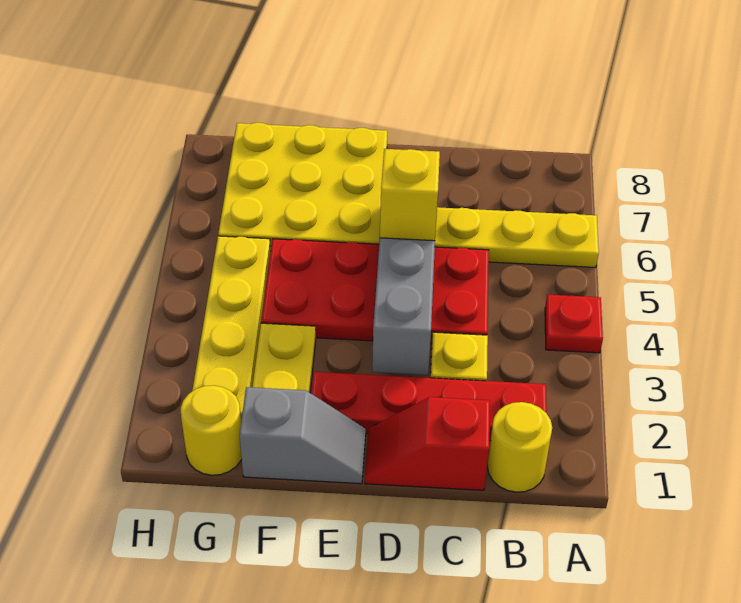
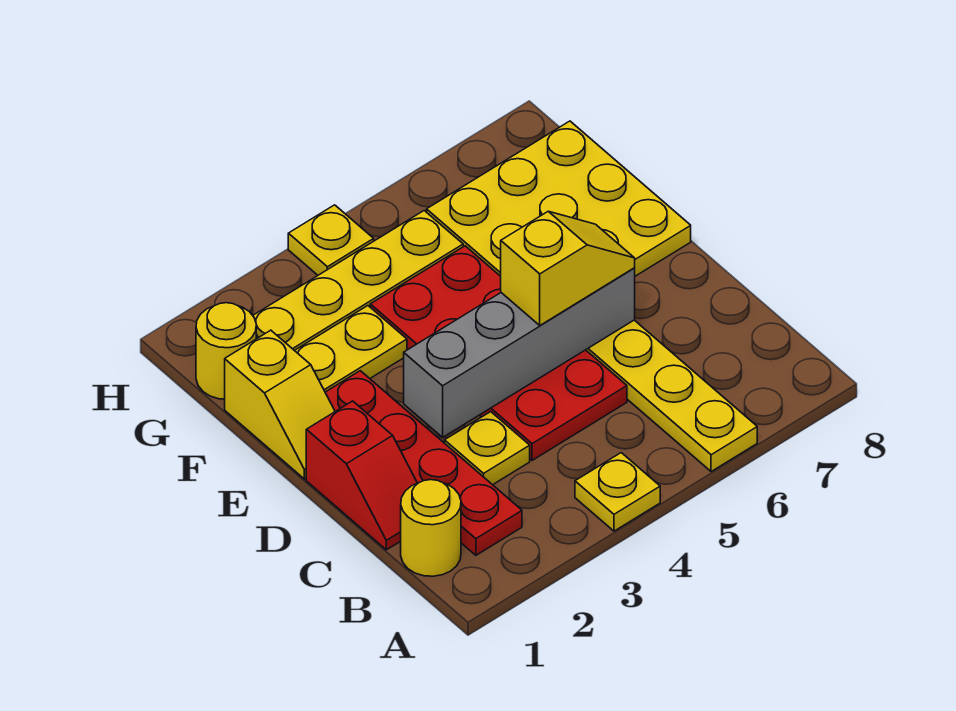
red 1x1 plate [545,295,603,353] -> yellow 1x1 plate [575,453,660,531]
red 1x2 slope [365,397,490,490] -> red 1x2 slope turned to [306,401,417,550]
grey 1x2 slope [239,387,366,484] -> yellow 1x2 slope [225,330,335,479]
none -> yellow 1x1 plate [288,205,374,275]

